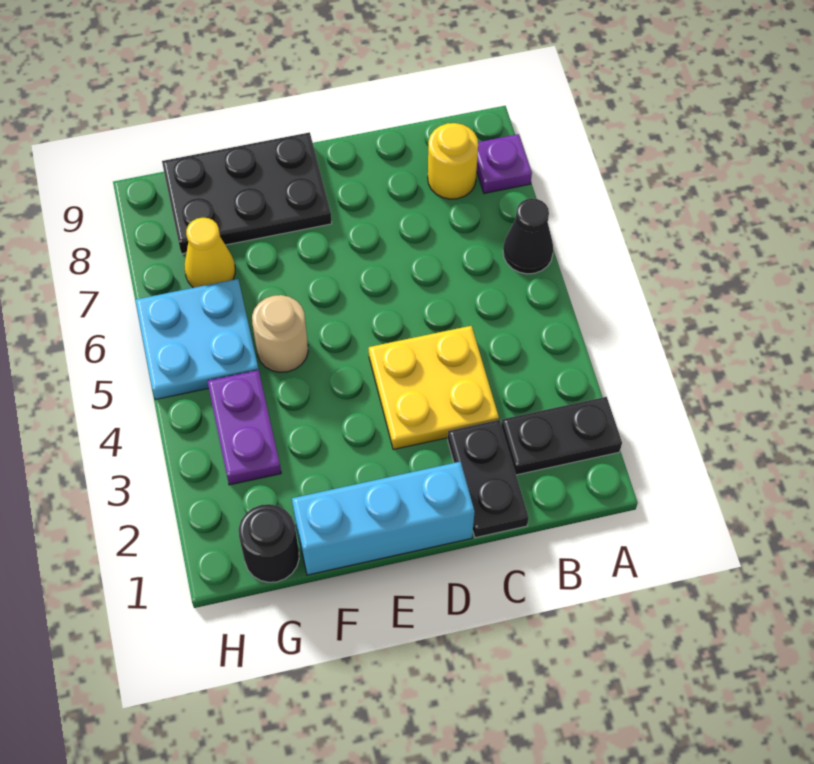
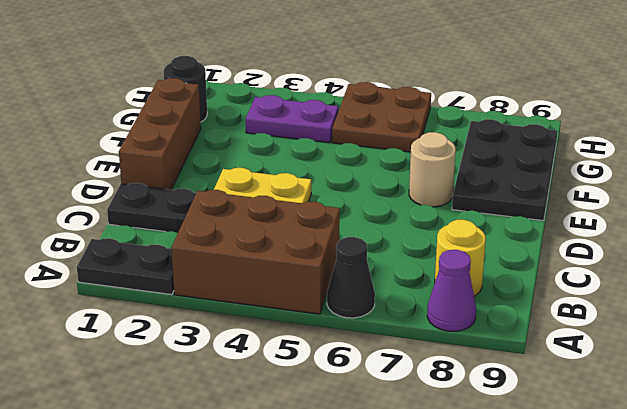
black 1x2 plate [501,397,622,475] -> black 1x2 plate turned to [77,238,174,295]
none -> brown 2x3 brick [171,190,340,314]
purple 1x1 plate [477,134,532,193] -> purple 1x1 cone [427,250,476,331]
cyan 1x3 brick [292,462,475,575] -> brown 1x3 brick [119,78,201,190]
tan 1x1 round brick [252,295,308,372] -> tan 1x1 round brick moved to [409,132,456,207]
cyan 2x2 plate [135,279,259,400] -> brown 2x2 plate [332,82,431,152]
yellow 1x1 cone [185,218,235,288] -> none

